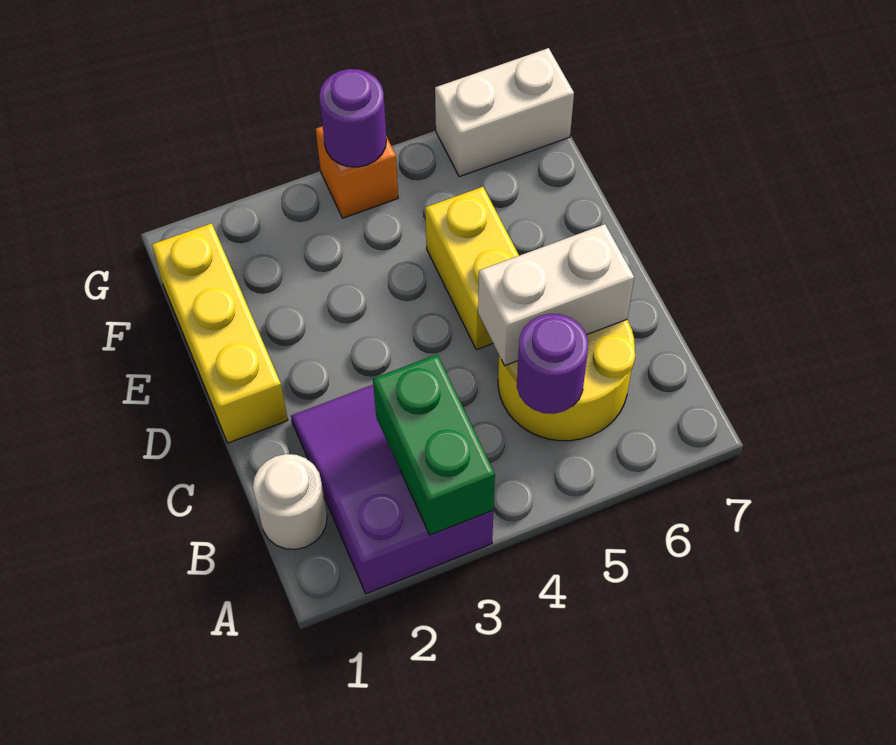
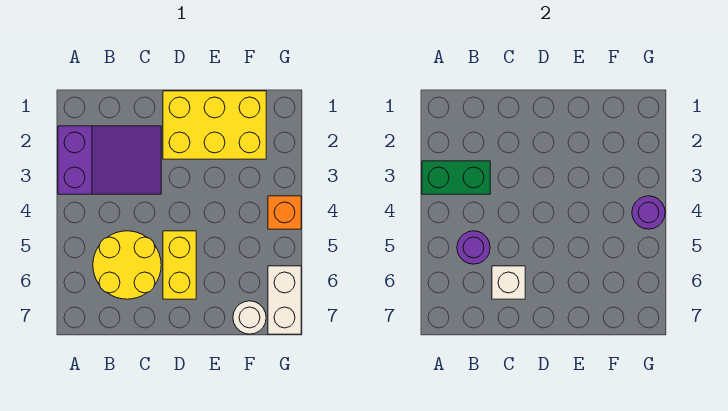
white 1x1 round brick [253,454,327,550] -> white 1x1 round brick moved to [233,301,266,334]
white 1x2 brick [478,224,634,365] -> white 1x1 brick [492,266,525,299]
yellow 1x3 brick [152,223,288,443] -> yellow 2x3 brick [163,91,266,159]
yellow 1x2 brick [425,187,519,350] -> yellow 1x2 brick turned to [163,231,196,299]

